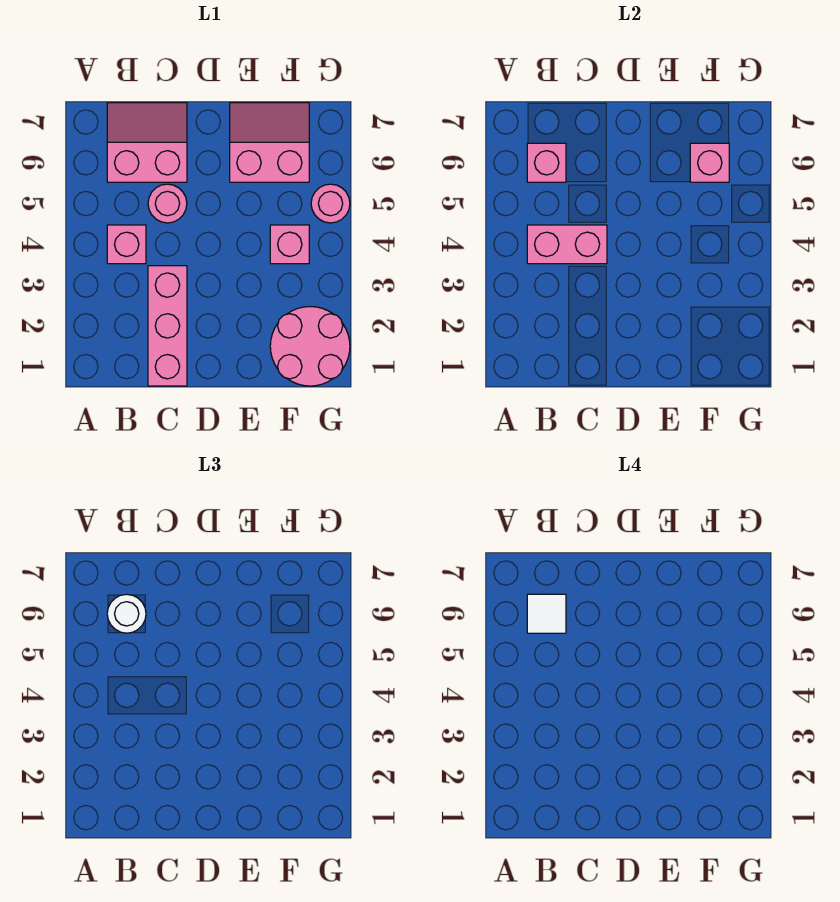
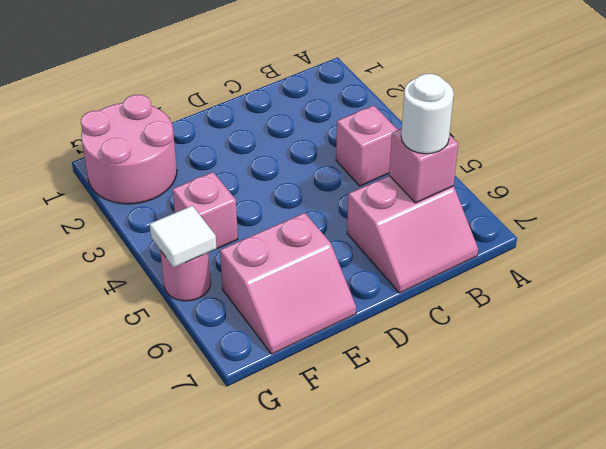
pink 1x2 brick [527,225,607,264] -> none
white 1x1 tile [527,594,566,633] -> white 1x1 tile moved to [150,206,217,267]
pink 1x3 brick [148,266,187,386] -> none
pink 1x1 round brick [148,184,187,223] -> none
pink 1x1 brick [690,143,729,182] -> none

